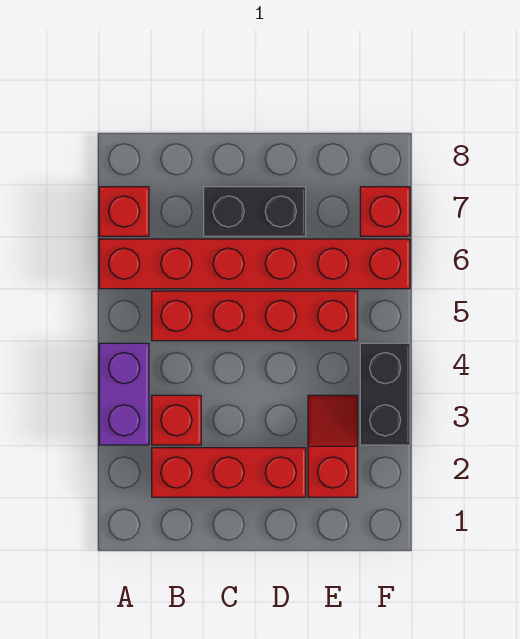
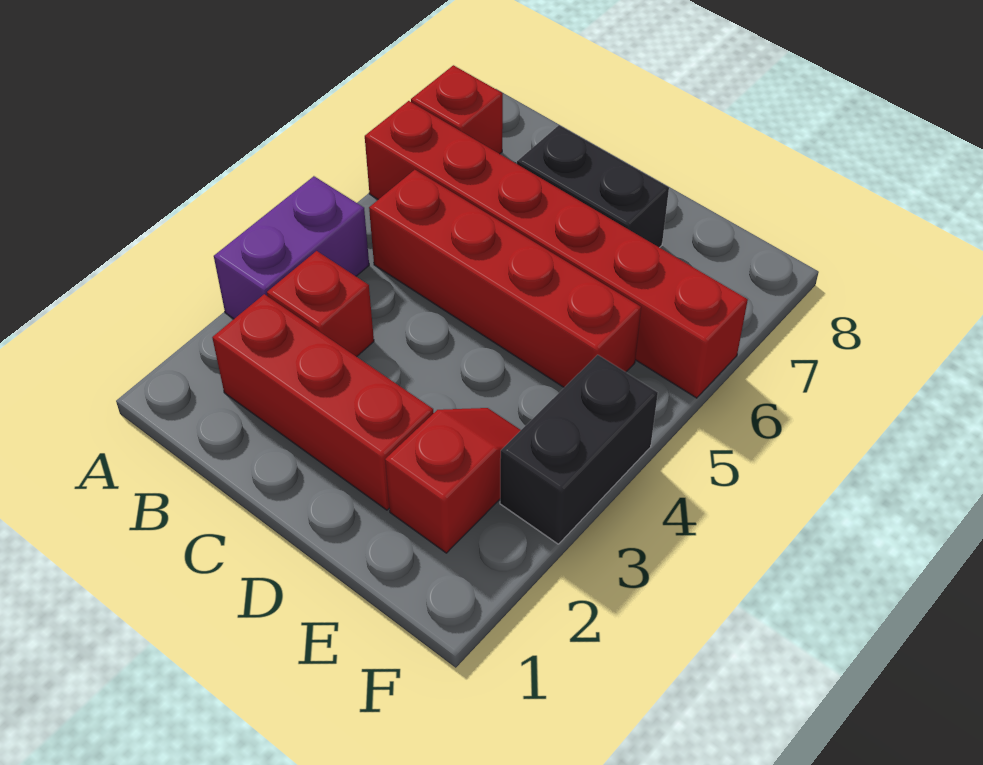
red 1x1 brick [360,187,410,236] -> none

